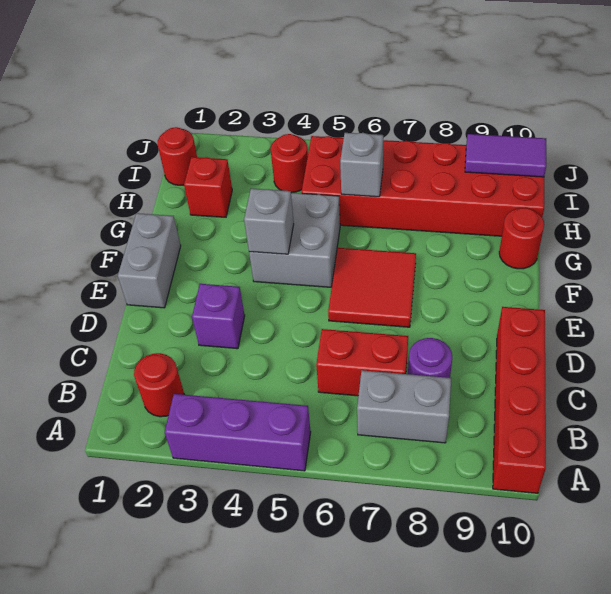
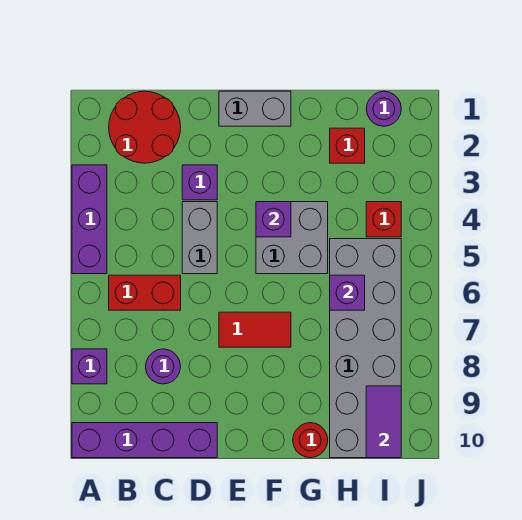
none -> purple 1x1 brick [72,349,107,384]
red 1x4 brick [493,307,546,493] -> purple 1x4 brick [72,423,217,458]
red 1x1 round brick [134,353,184,417] -> red 2x2 round brick [109,91,181,163]
grey 1x2 brick [357,370,451,443] -> grey 1x2 brick moved to [182,202,217,274]
red 1x2 brick [316,329,408,396] -> red 1x2 brick turned to [109,275,181,310]
red 2x2 tile [328,248,416,327] -> red 1x2 tile [219,312,291,347]
grey 1x1 brick [244,188,294,254] -> purple 1x1 brick [256,202,291,237]
red 2x6 brick [301,136,544,236] -> grey 2x6 brick [330,239,401,458]
grey 1x1 brick [340,133,383,197] -> purple 1x1 brick [330,275,365,310]
red 1x1 round brick [158,127,197,185] -> purple 1x1 round brick [366,91,401,126]
red 1x1 round brick [271,134,308,193] -> red 1x1 brick [366,202,401,237]

